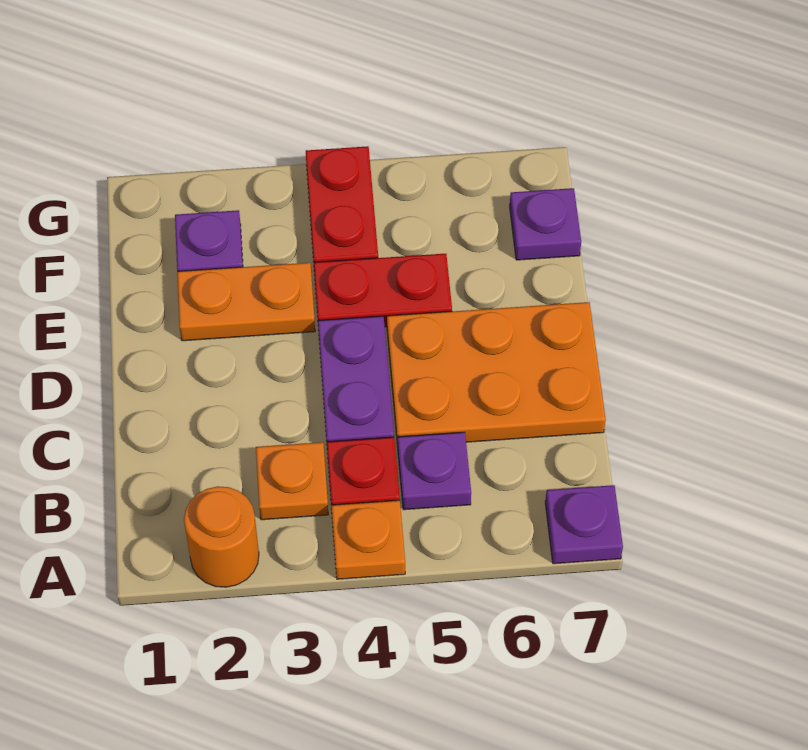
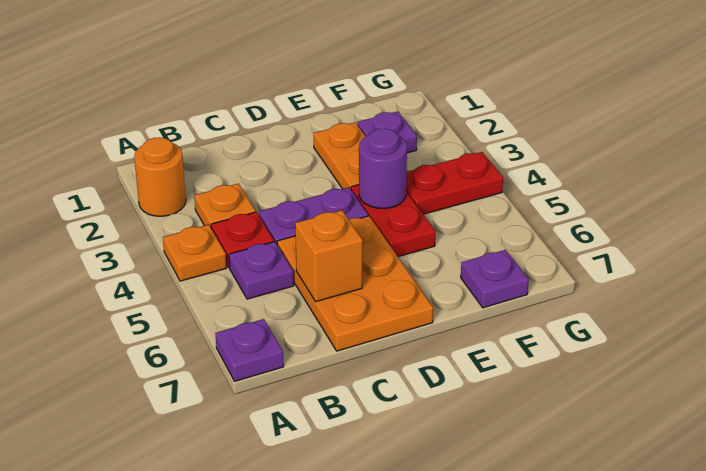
none -> orange 1x1 brick [295,210,363,302]
none -> purple 1x1 round brick [359,129,407,209]

